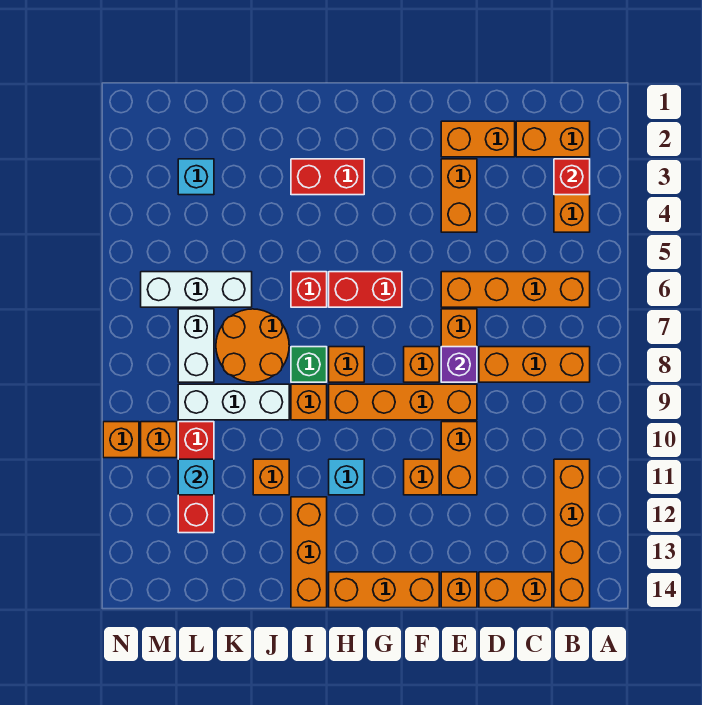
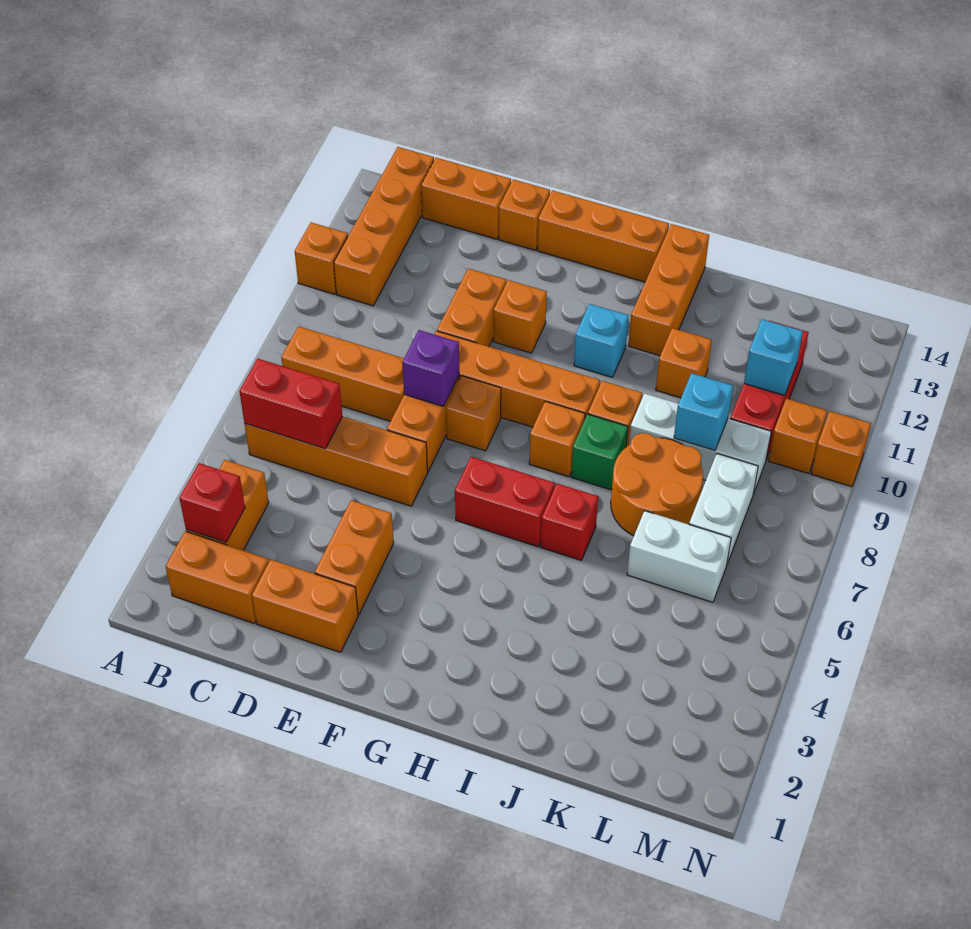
none -> orange 1x1 brick [295,223,348,294]
red 1x2 brick [291,159,364,195] -> red 1x2 brick moved to [239,359,343,449]
white 1x3 brick [141,272,252,307] -> white 1x2 brick [627,511,731,602]
cyan 1x1 brick [178,159,214,195] -> cyan 1x1 brick moved to [674,373,733,451]

